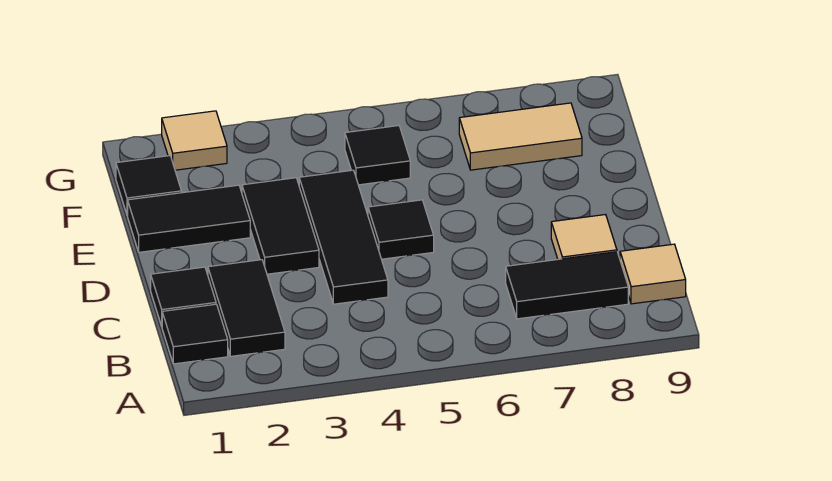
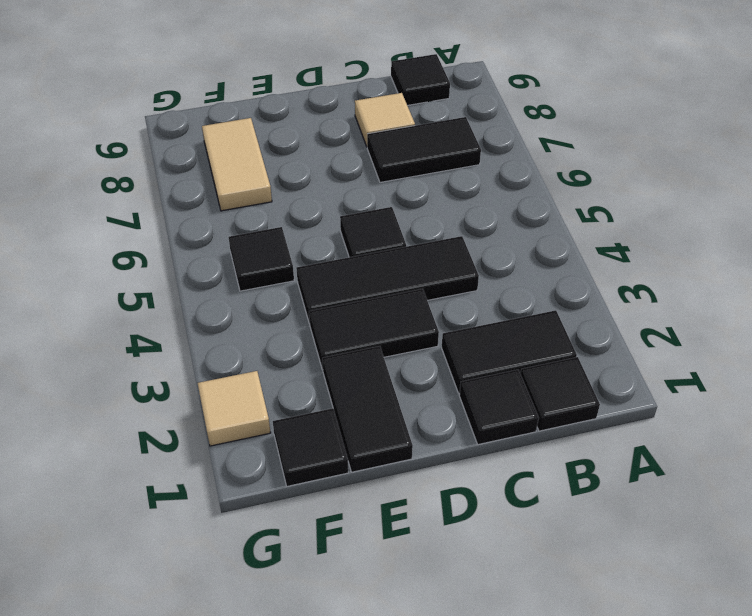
black 1x2 tile [506,252,628,319] -> black 1x2 tile turned to [367,117,481,182]
tan 1x1 tile [620,244,686,304] -> black 1x1 tile [391,54,450,105]

